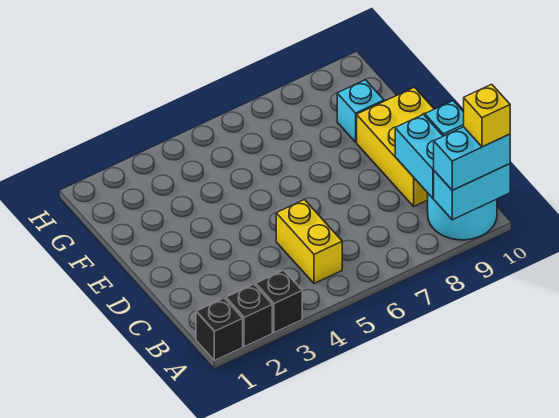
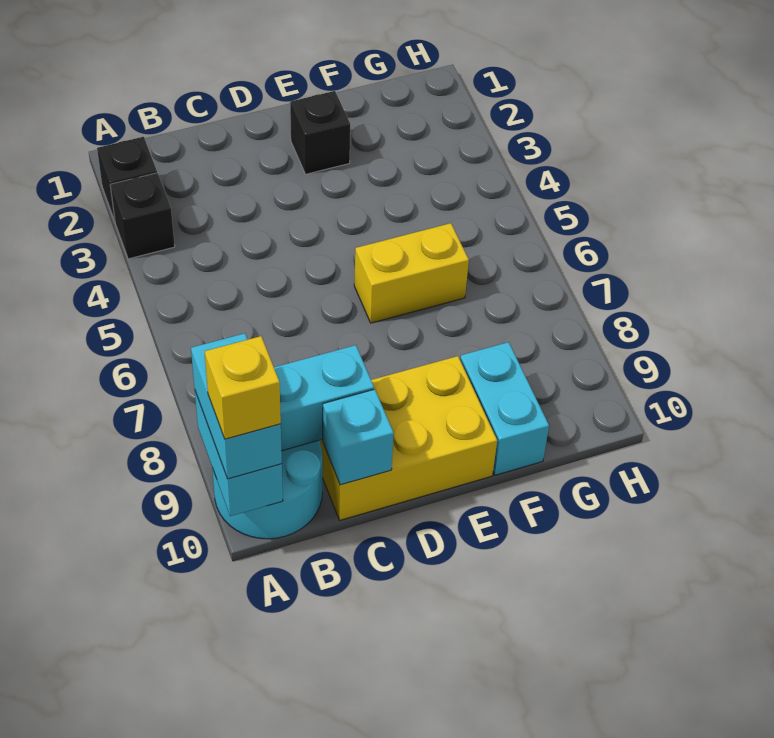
black 1x1 brick [196,298,243,361] -> black 1x1 brick moved to [290,91,350,174]
yellow 1x2 brick [276,200,342,284] -> yellow 1x2 brick moved to [354,223,469,323]
cyan 1x1 brick [337,80,384,142] -> cyan 1x2 brick [460,342,549,475]

